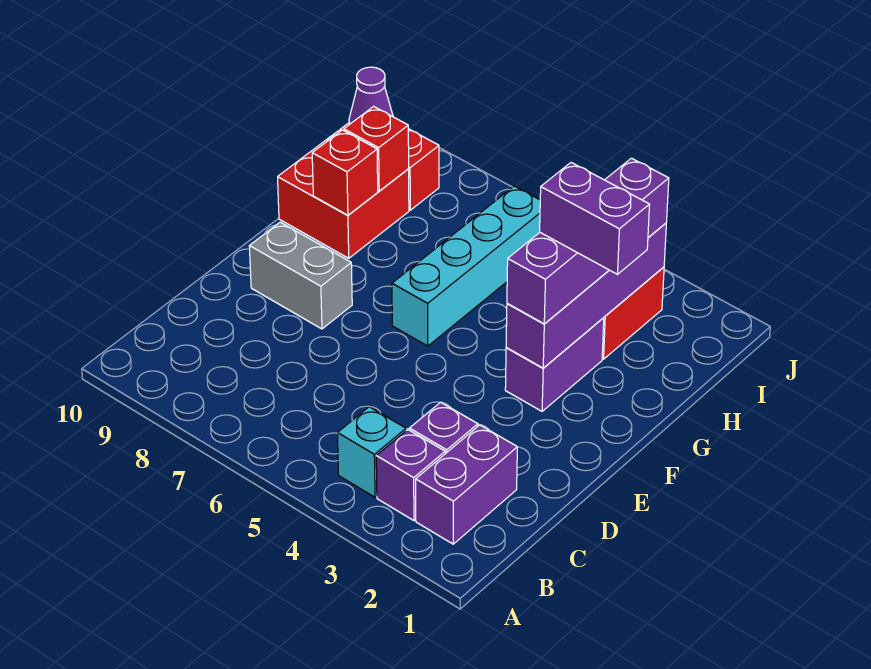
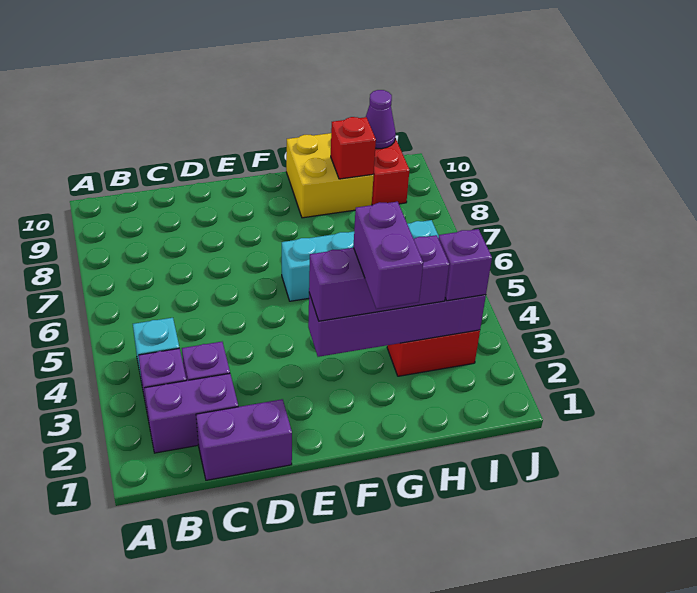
grey 1x2 brick [249,222,352,329] -> none
purple 1x2 brick [505,318,604,411] -> purple 1x2 brick moved to [196,399,292,480]
red 2x2 brick [278,131,409,258] -> yellow 2x2 brick [286,133,374,218]
red 1x1 brick [312,130,378,215] -> none

